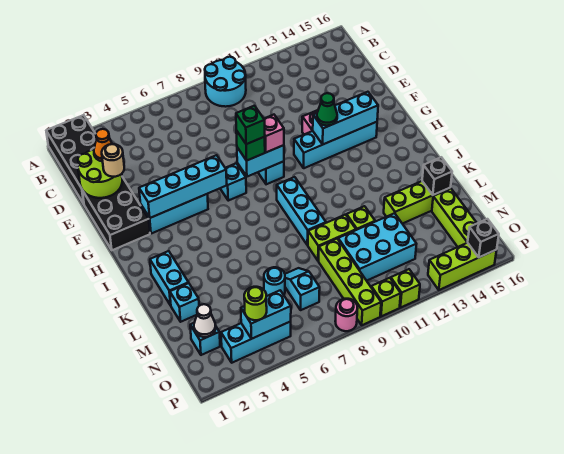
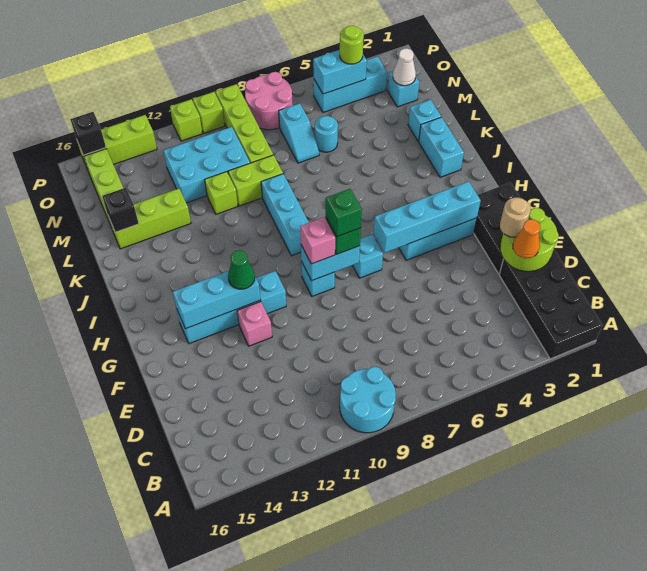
pink 1x1 round brick [335,299,358,331] -> pink 2x2 round brick [245,72,293,130]

